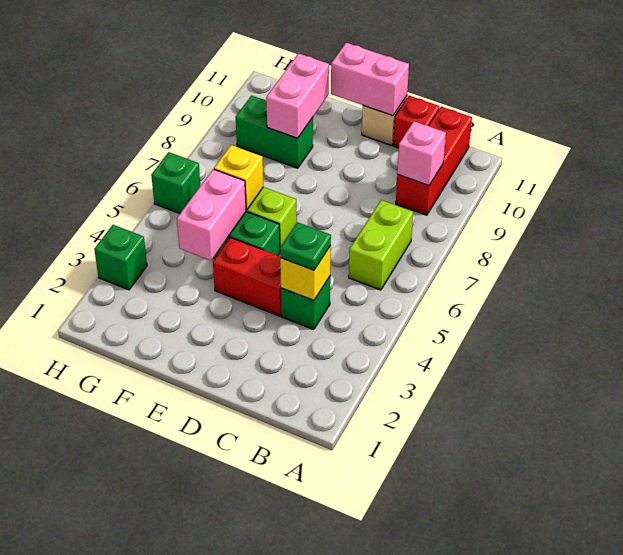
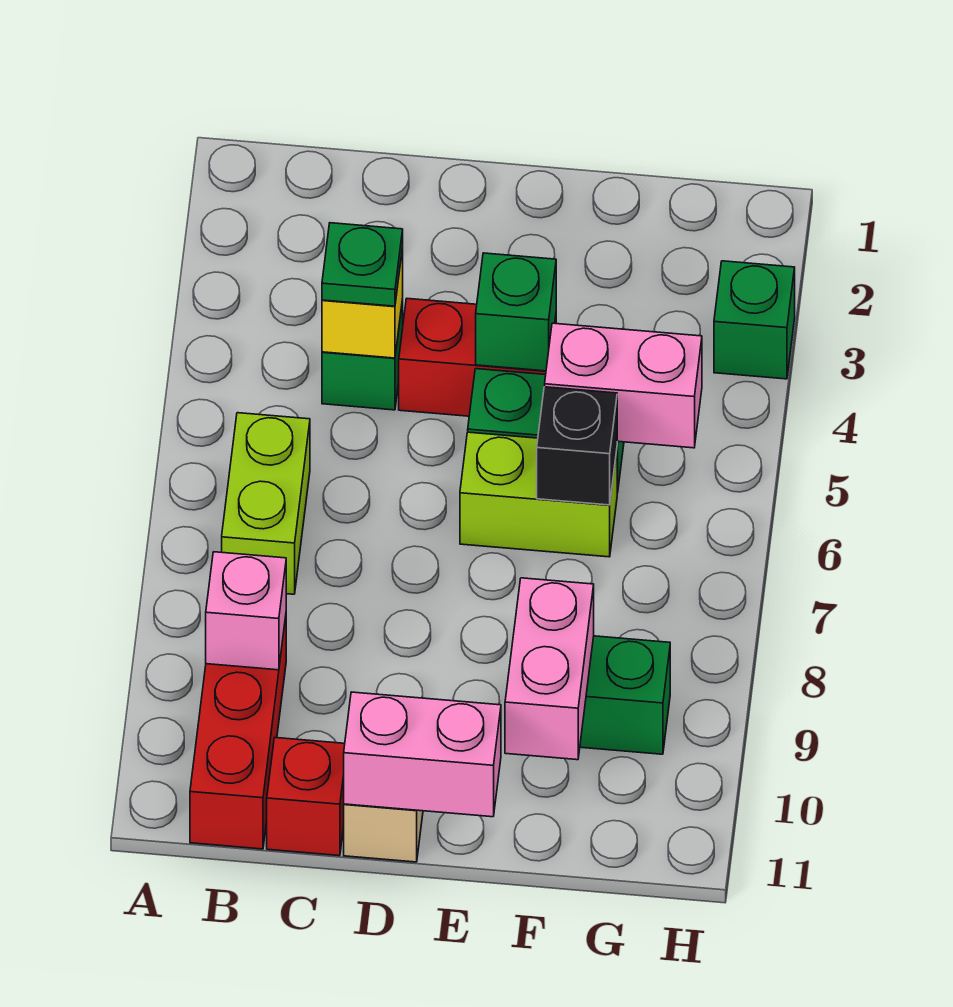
pink 1x2 brick [177,169,246,261] -> pink 1x2 brick turned to [545,323,702,448]
yellow 1x1 brick [214,145,263,210] -> black 1x1 brick [537,387,618,505]
green 1x1 brick [151,152,200,213] -> green 1x1 brick moved to [476,253,556,371]

